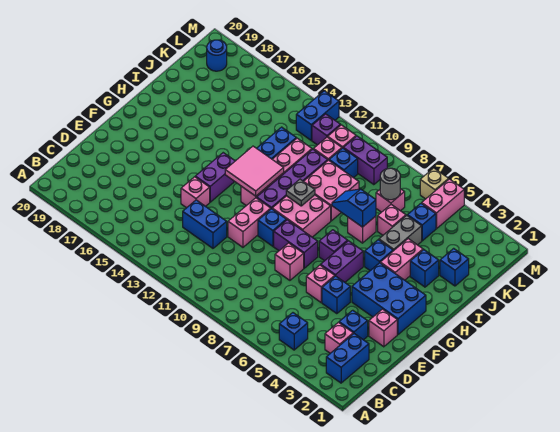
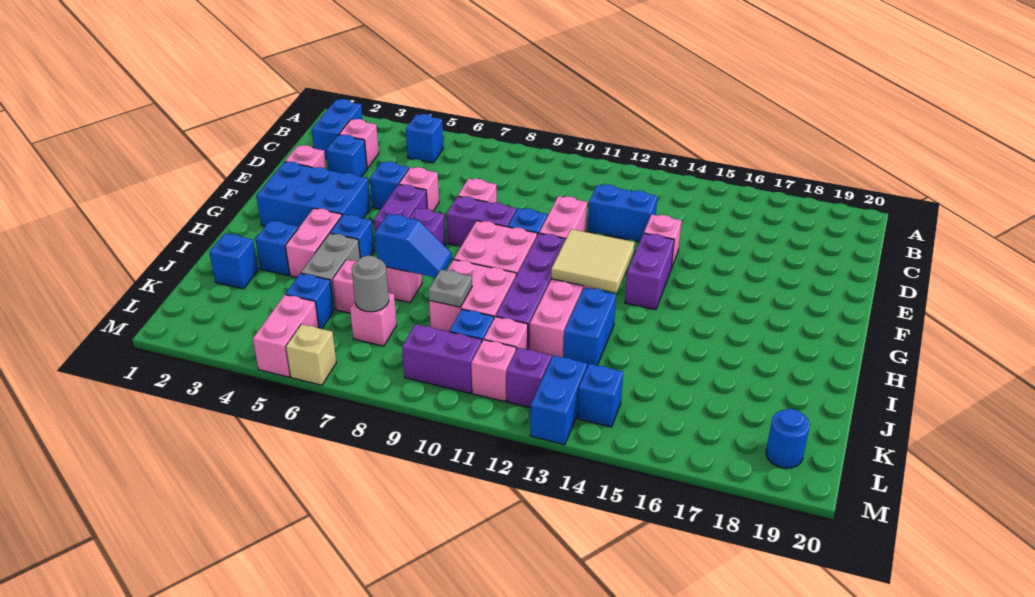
pink 2x2 tile [225,146,284,196] -> tan 2x2 tile [551,229,634,293]
grey 1x1 plate [286,179,315,206] -> grey 1x1 plate moved to [428,270,472,307]
none -> blue 1x1 brick [577,364,623,427]

